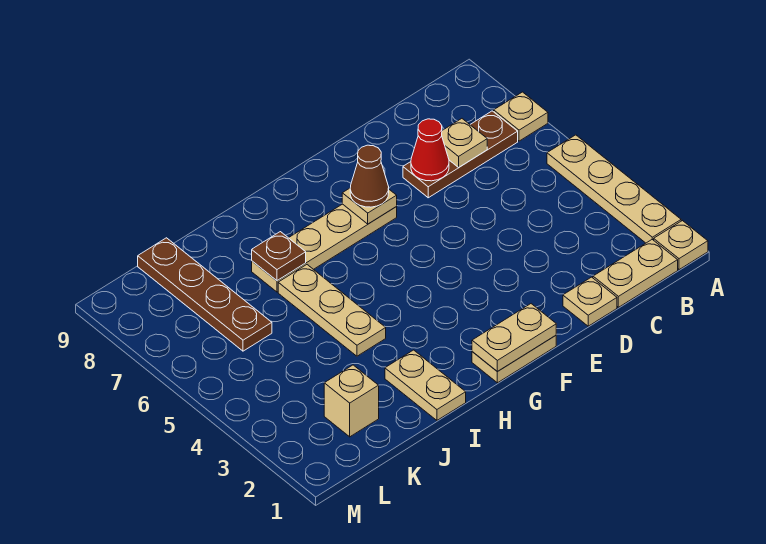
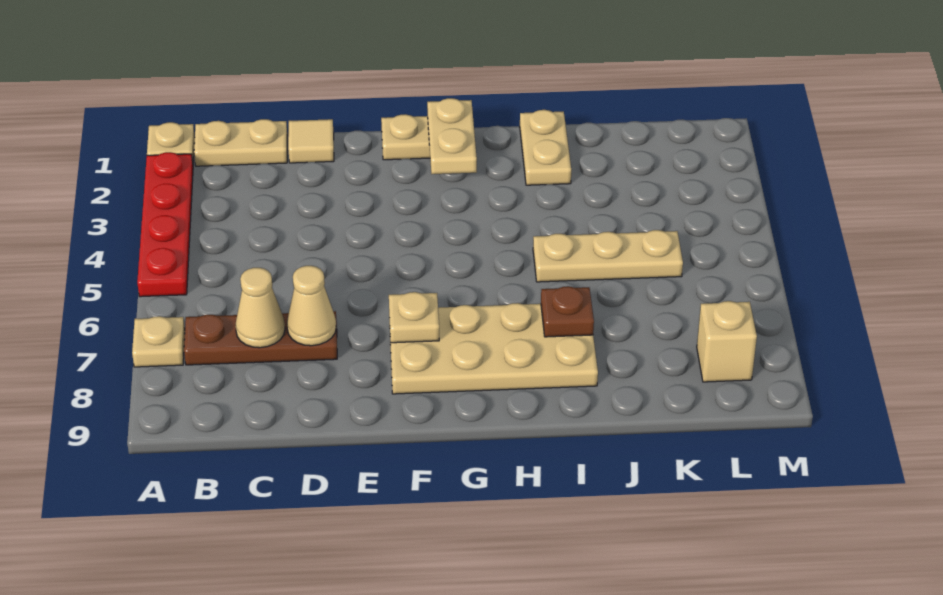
tan 1x4 plate [547,135,681,243] -> red 1x4 plate [137,152,193,297]
tan 1x1 plate [442,119,487,167] -> tan 1x1 cone [236,268,285,348]
tan 1x1 plate [563,277,617,326] -> tan 1x1 tile [288,119,334,163]
red 1x1 cone [411,119,449,181] -> tan 1x1 cone [287,266,336,346]
tan 1x2 plate [472,304,556,372] -> tan 1x2 plate turned to [427,98,477,174]
tan 1x4 plate [252,204,397,292] -> tan 2x4 plate [389,303,598,394]
brown 1x1 cone [350,145,389,207] -> none
tan 1x3 plate [278,265,386,356] -> tan 1x3 plate turned to [533,230,683,282]
tan 1x1 brick [324,365,379,437] -> tan 1x1 brick moved to [697,301,757,382]
brown 1x4 plate [138,238,272,351] -> none

